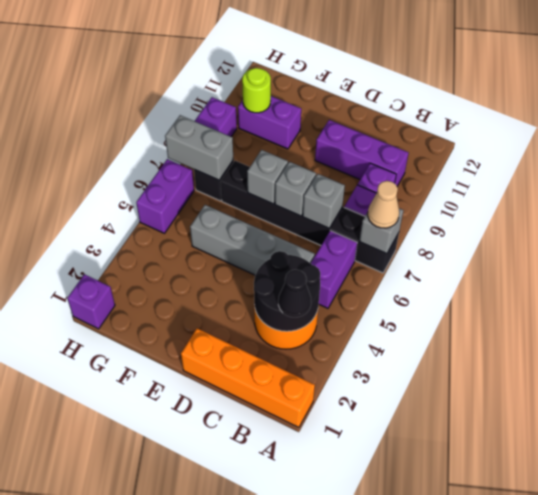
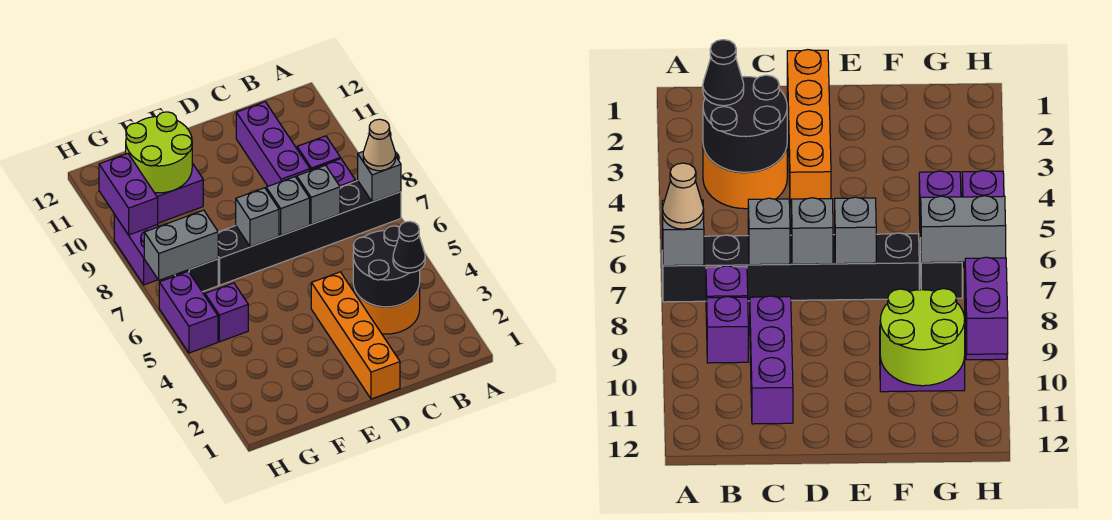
orange 1x4 brick [181,328,315,427] -> orange 1x4 brick turned to [311,272,400,399]
purple 1x2 brick [311,231,357,308] -> purple 1x2 brick moved to [99,153,158,235]
purple 1x3 brick [315,120,409,186] -> purple 1x3 brick turned to [236,102,310,186]
grey 1x4 brick [190,205,315,275] -> none
lime 1x1 round brick [242,68,271,113] -> lime 2x2 round brick [126,112,192,193]
purple 1x1 brick [67,274,115,329] -> purple 1x1 brick moved to [205,283,248,342]

